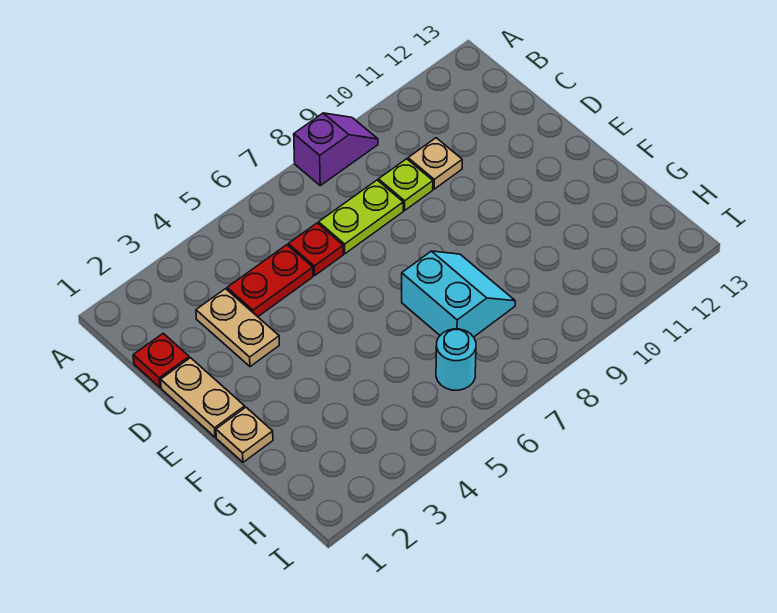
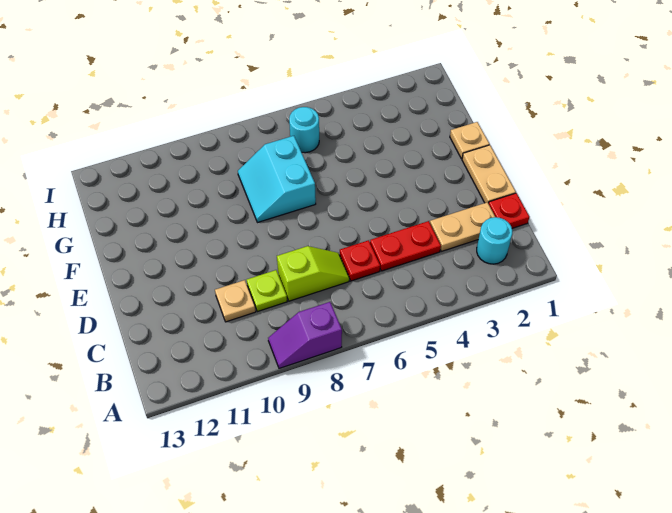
none -> cyan 1x1 round brick [477,217,512,264]
tan 1x2 plate [196,289,279,367] -> tan 1x2 plate turned to [430,202,495,251]
lime 1x2 plate [319,180,403,254] -> lime 1x2 slope [277,246,349,301]

